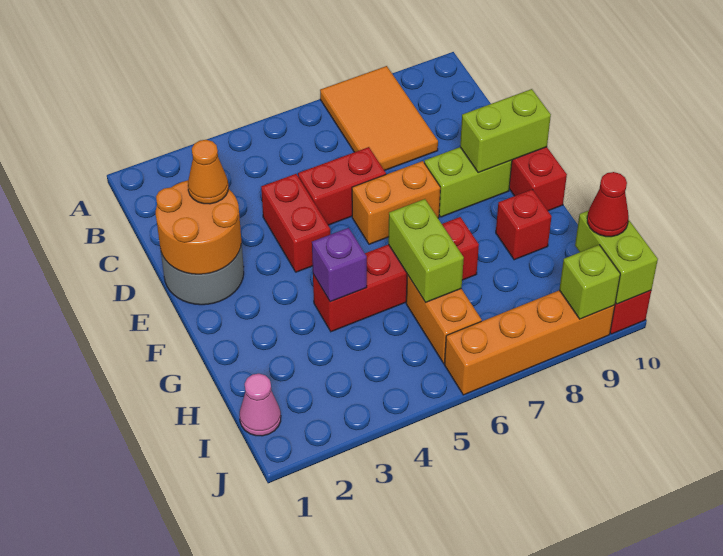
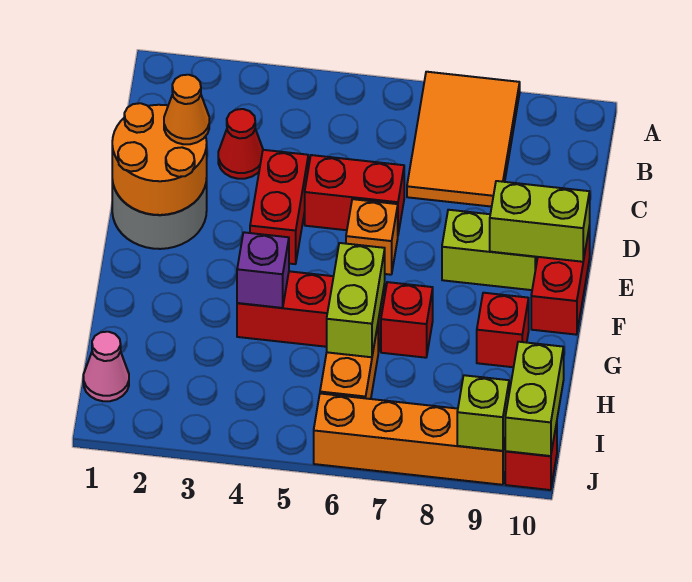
orange 1x2 brick [352,161,440,244] -> orange 1x1 brick [346,199,398,275]
red 1x1 cone [587,172,629,237] -> red 1x1 cone moved to [218,109,263,179]

